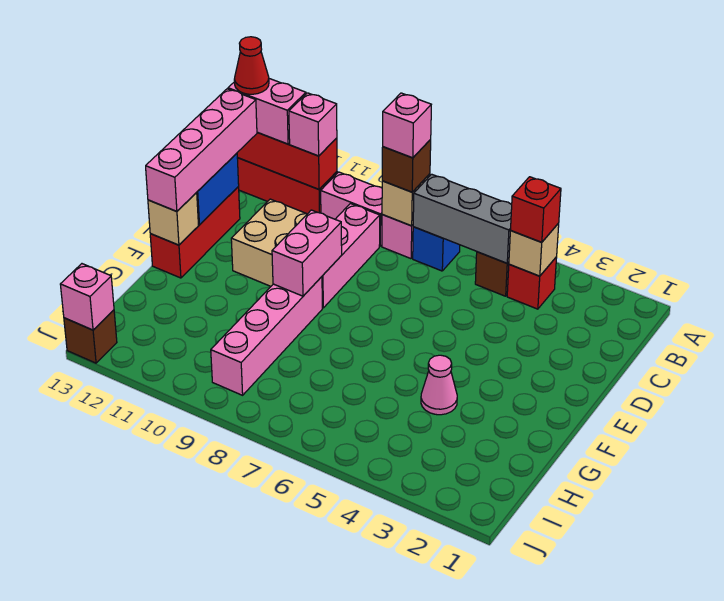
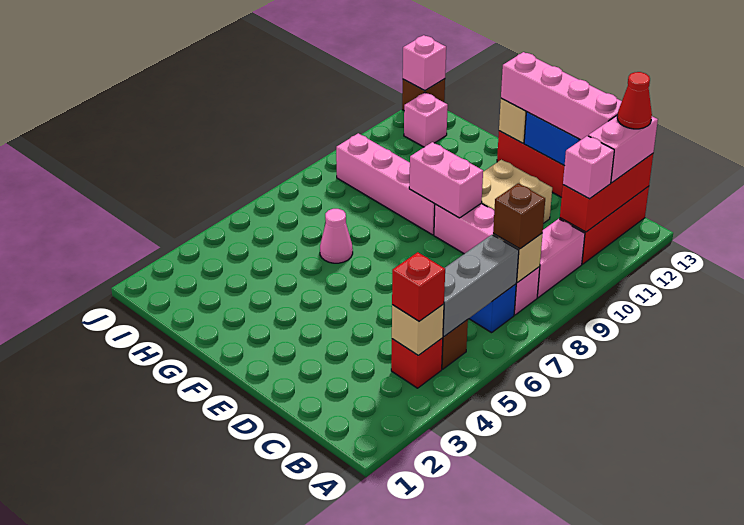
pink 1x1 brick [383,93,431,158] -> pink 1x1 brick moved to [404,93,448,147]
pink 1x1 cone [421,355,457,415] -> pink 1x1 cone moved to [320,209,353,263]

